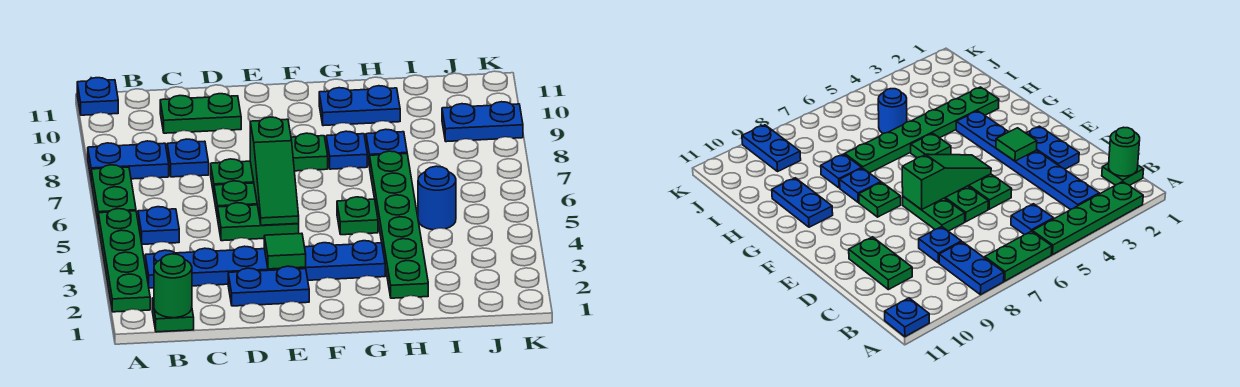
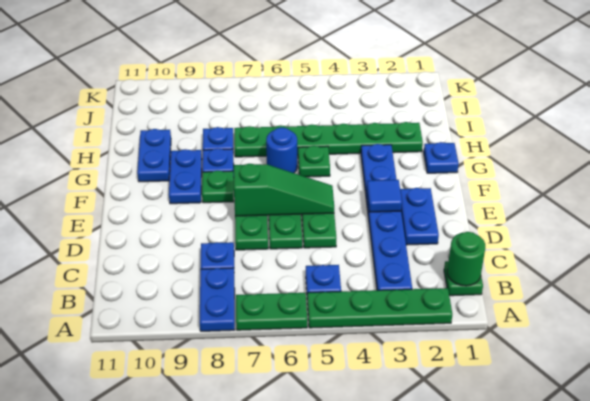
blue 1x1 plate [77,78,118,115] -> blue 1x1 plate moved to [424,142,459,173]
green 1x2 plate [160,94,241,133] -> none
green 1x1 tile [264,233,306,269] -> blue 1x1 tile [367,180,402,212]
blue 1x1 round brick [418,166,456,230] -> blue 1x1 round brick moved to [266,127,297,173]
blue 1x2 plate [442,102,523,142] -> blue 1x2 plate moved to [169,149,202,204]

